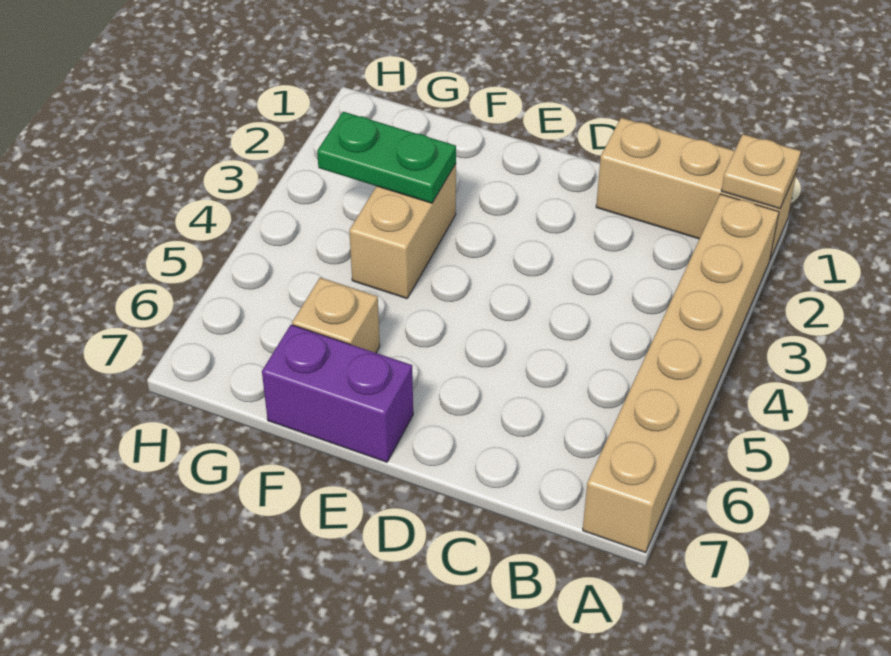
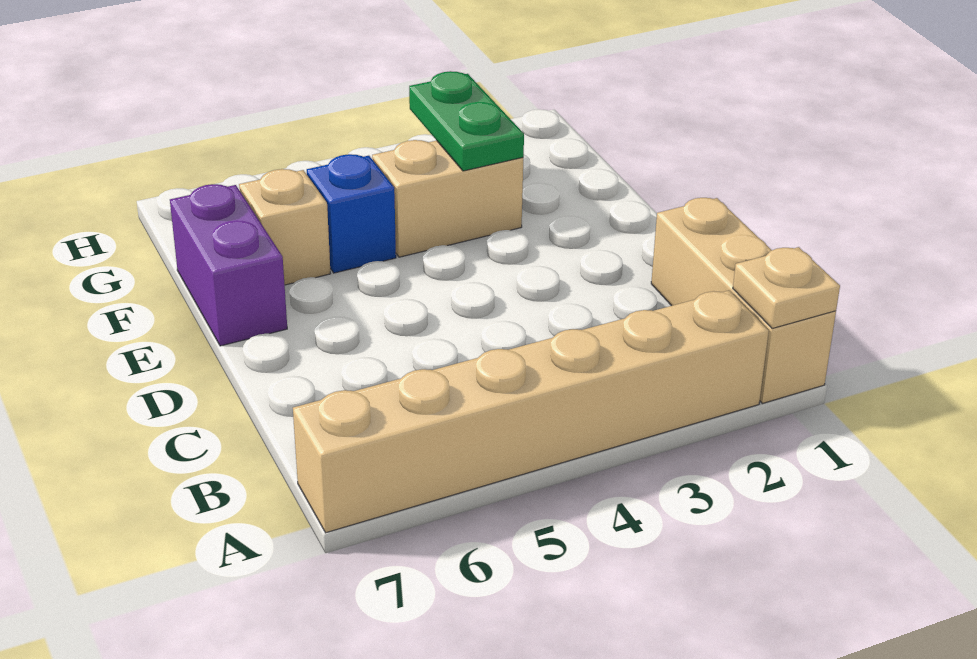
none -> blue 1x1 brick [307,154,396,273]

